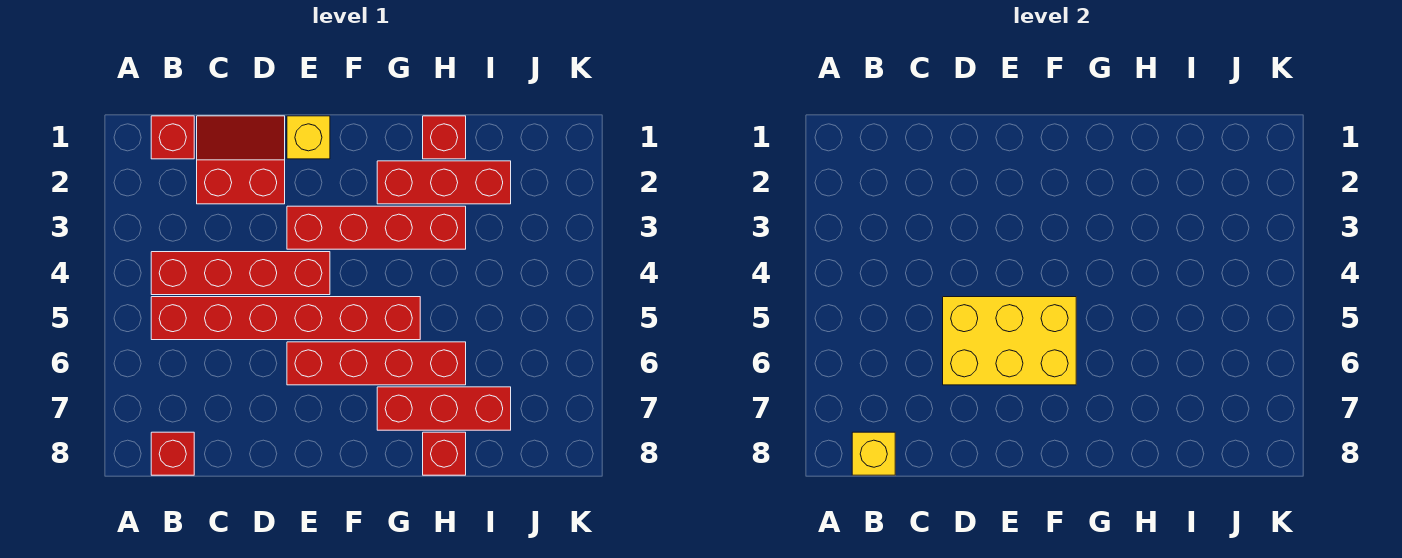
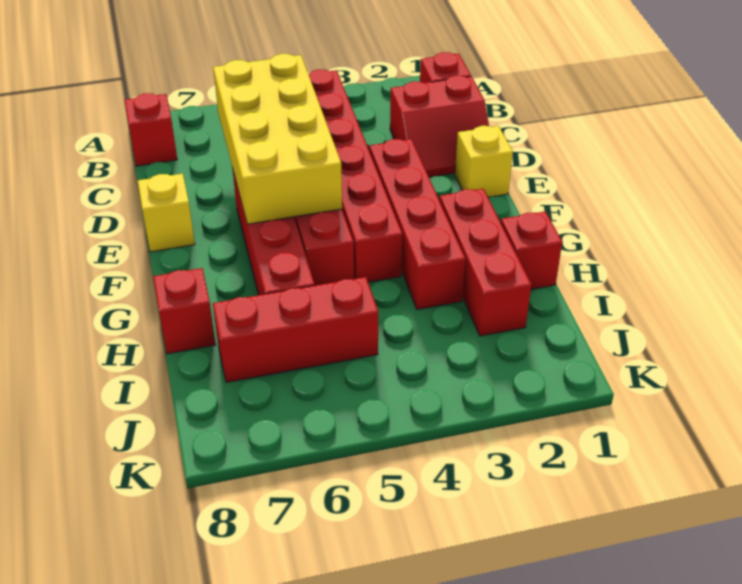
red 1x4 brick [151,252,330,295] -> red 1x6 brick [309,69,402,282]
yellow 1x1 brick [852,432,895,475] -> yellow 1x1 brick moved to [138,174,195,252]
red 2x2 slope [197,116,285,204] -> red 2x2 slope turned to [390,76,489,177]
yellow 2x3 brick [943,297,1076,385] -> yellow 2x4 brick [213,54,342,224]
red 1x3 brick [377,387,511,430] -> red 1x3 brick turned to [213,277,378,382]

